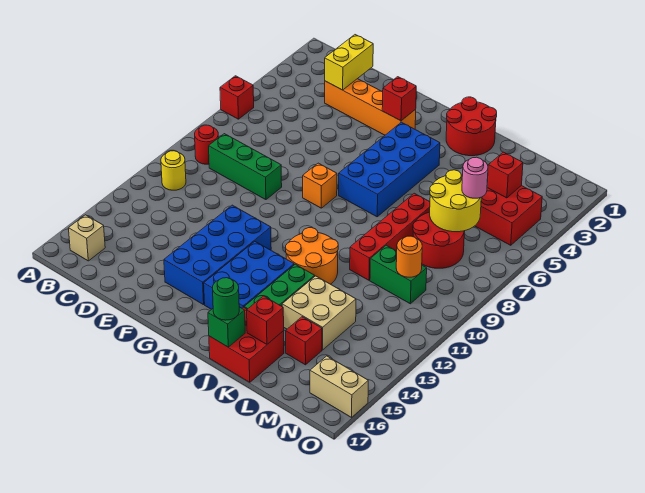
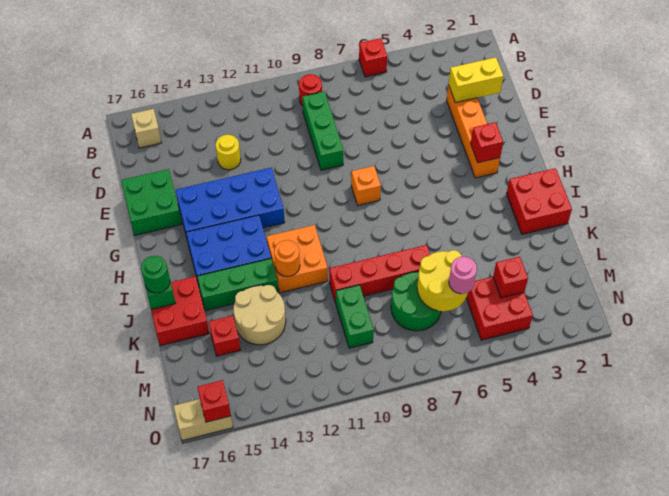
yellow 1x1 round brick [161,151,186,190] -> yellow 1x1 round brick moved to [216,135,241,170]
none -> green 2x2 brick [121,169,182,235]
blue 2x4 brick [339,122,440,217] -> none
red 2x2 round brick [446,97,497,156] -> red 2x2 brick [506,168,572,234]
orange 2x2 round brick [286,228,338,284] -> orange 2x2 brick [267,225,328,293]
tan 2x2 brick [282,276,356,350] -> tan 2x2 round brick [234,285,286,345]
red 1x1 brick [247,296,284,344] -> red 1x1 brick moved to [197,380,231,422]
red 2x2 round brick [413,212,464,268] -> green 2x2 round brick [391,272,441,331]
orange 1x1 round brick [396,236,422,277] -> orange 1x1 round brick moved to [274,240,300,276]
tan 1x2 brick [310,356,368,417] -> tan 1x2 brick turned to [174,399,233,441]

